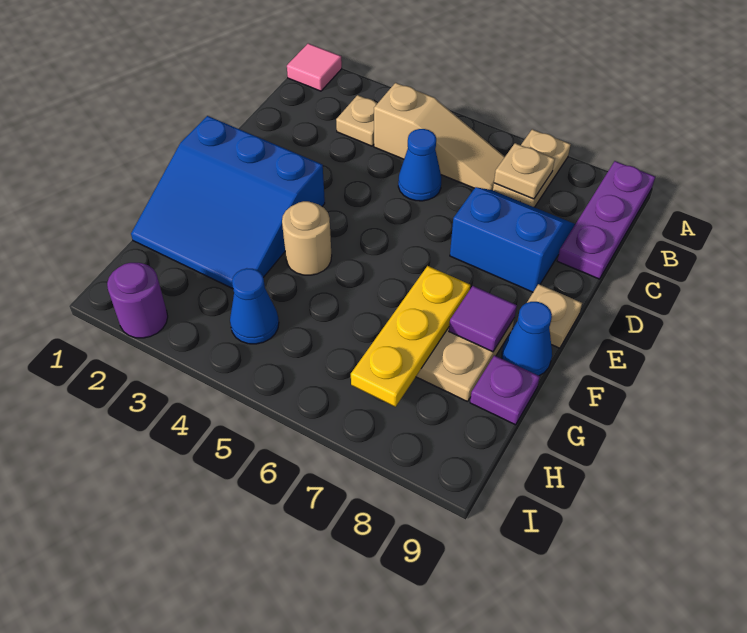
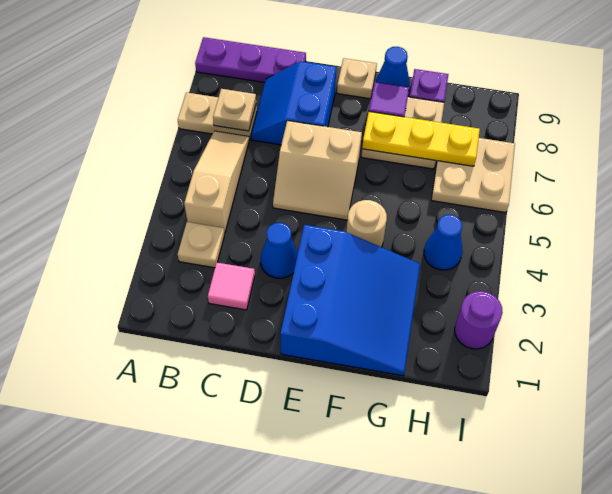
pink 1x1 tile [287,43,342,91] -> pink 1x1 tile moved to [208,263,255,310]
blue 1x1 cone [398,129,442,201] -> blue 1x1 cone moved to [261,223,298,278]
none -> tan 2x2 slope [273,121,362,220]
none -> tan 2x2 plate [431,138,515,213]

